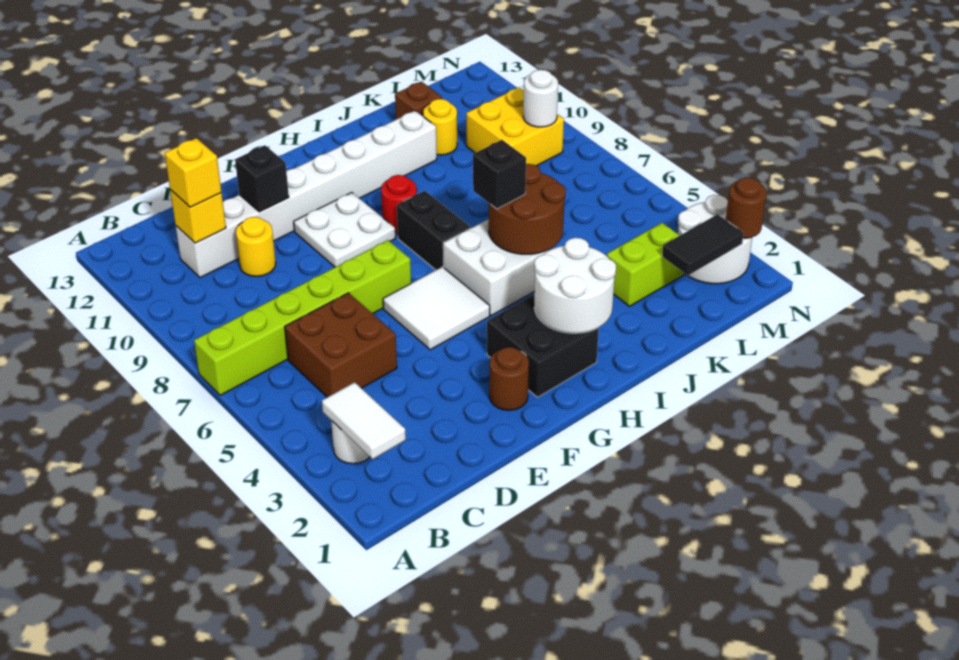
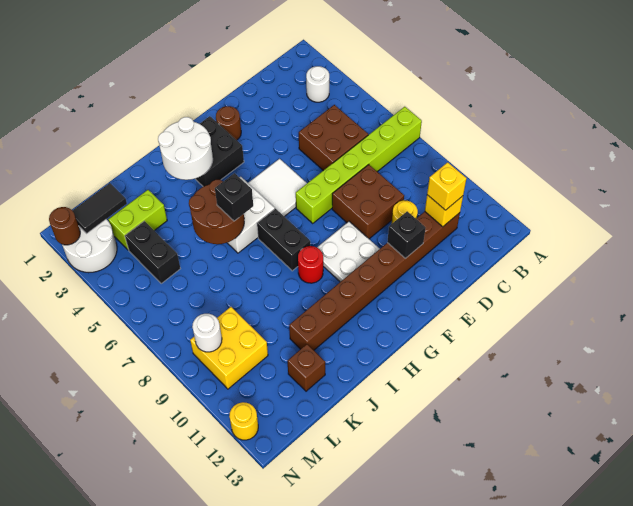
white 1x2 tile [322,382,406,459] -> none
white 1x8 brick [176,111,437,278] -> brown 1x8 brick [289,212,460,350]
none -> brown 2x2 brick [332,165,404,239]
yellow 1x1 round brick [423,99,457,155] -> yellow 1x1 round brick moved to [229,402,258,440]
none -> black 1x2 brick [125,221,180,284]

